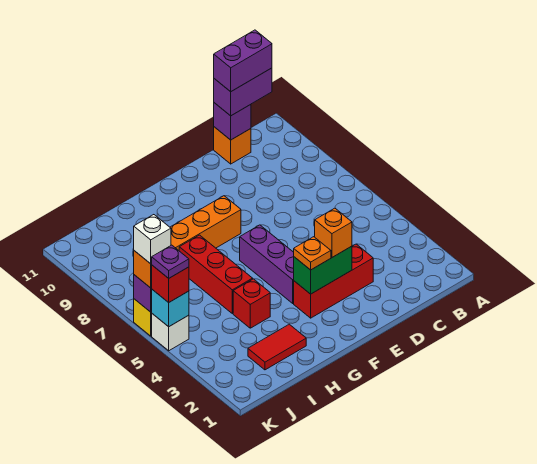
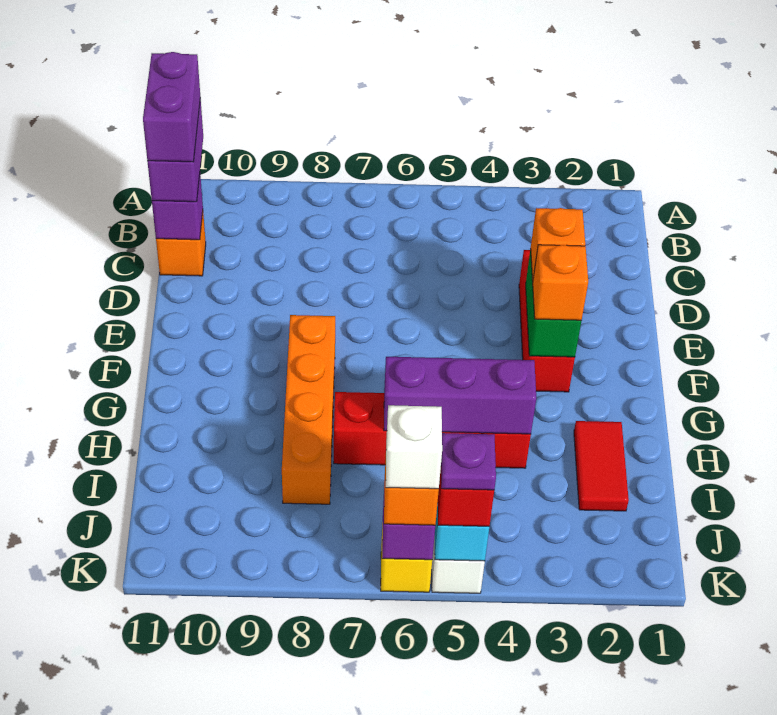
orange 1x1 plate [294,237,331,270] -> orange 1x1 brick [533,245,588,320]
purple 1x3 brick [240,225,294,303] -> purple 1x3 brick moved to [384,357,536,434]

